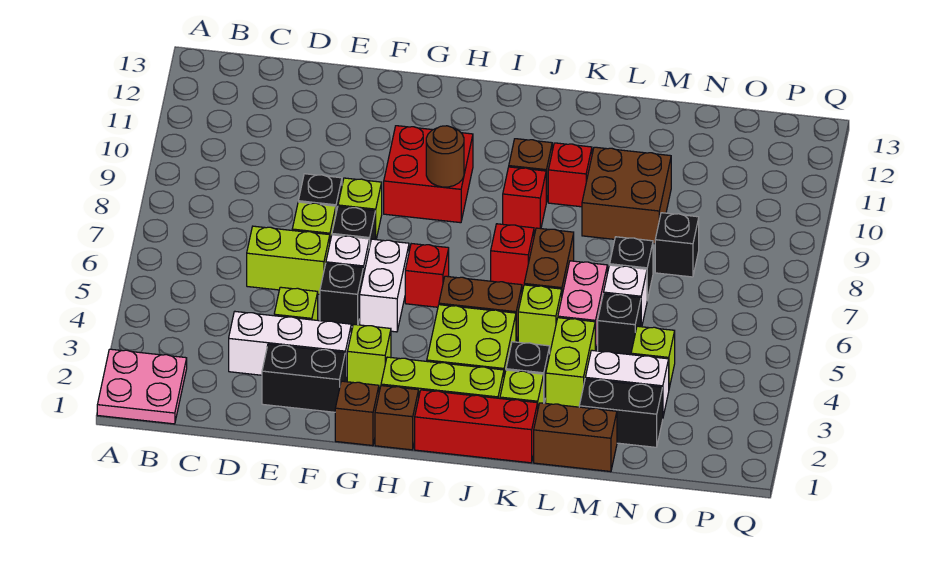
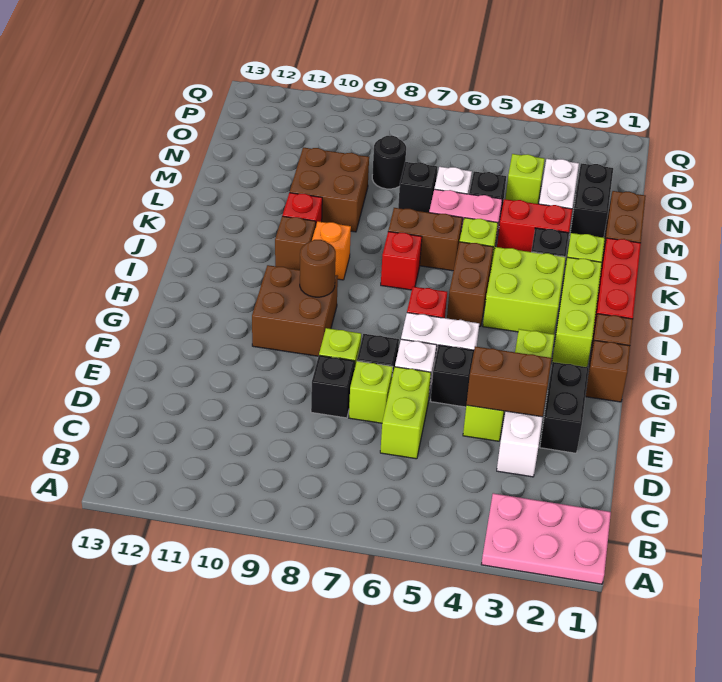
pink 2x2 plate [97,349,187,424] -> pink 2x3 plate [481,493,611,584]
none -> brown 1x2 brick [466,346,552,417]
red 2x2 brick [384,126,473,223] -> brown 2x2 brick [252,265,338,356]
red 1x1 brick [503,167,546,231] -> orange 1x1 brick [312,221,351,280]
lime 1x2 brick [546,318,595,407] -> red 1x2 brick [497,199,572,252]
black 1x1 brick [655,213,699,277] -> black 1x1 round brick [372,135,406,189]

